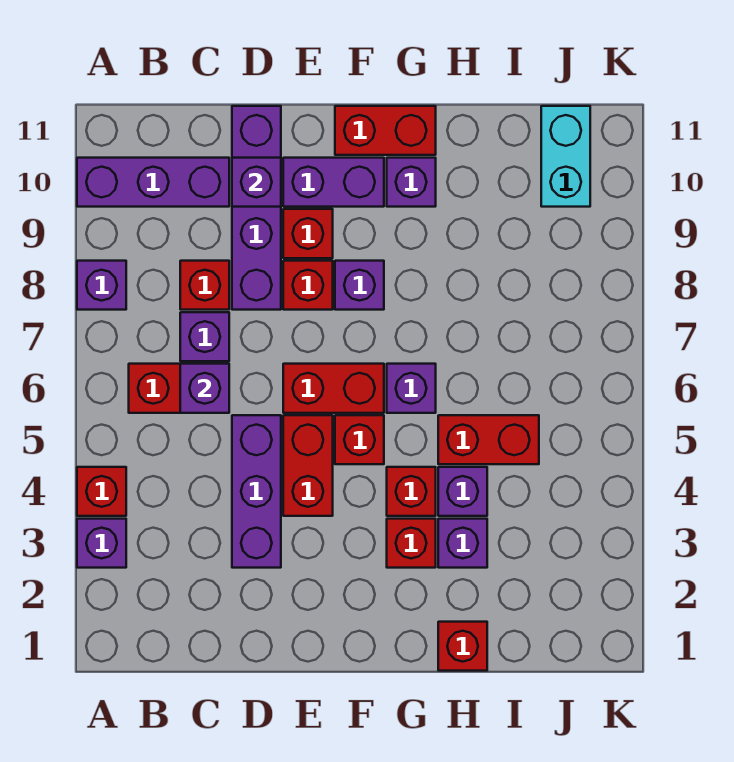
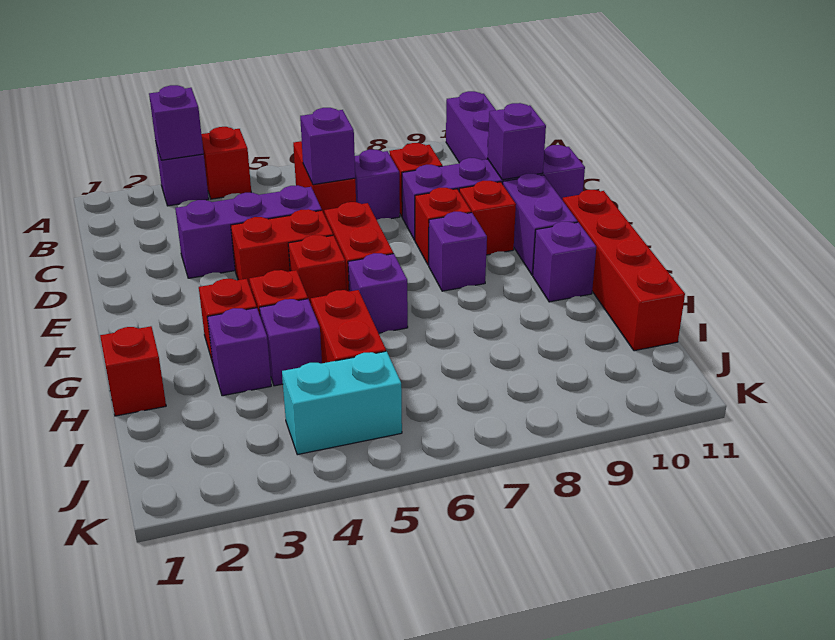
purple 1x1 brick [77,261,126,310] -> purple 1x1 brick moved to [149,85,204,160]
red 1x2 brick [335,106,436,155] -> red 1x4 brick [563,190,685,351]
cyan 1x2 brick [541,106,590,207] -> cyan 1x2 brick moved to [282,351,402,455]

